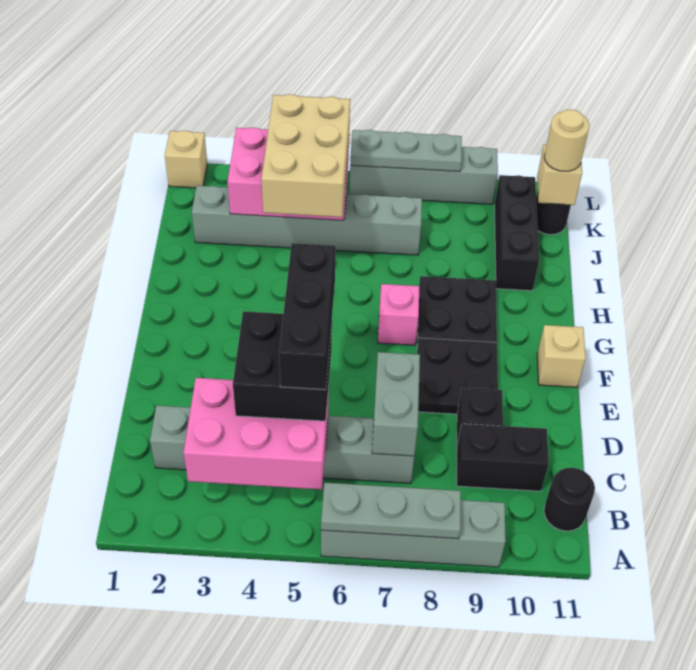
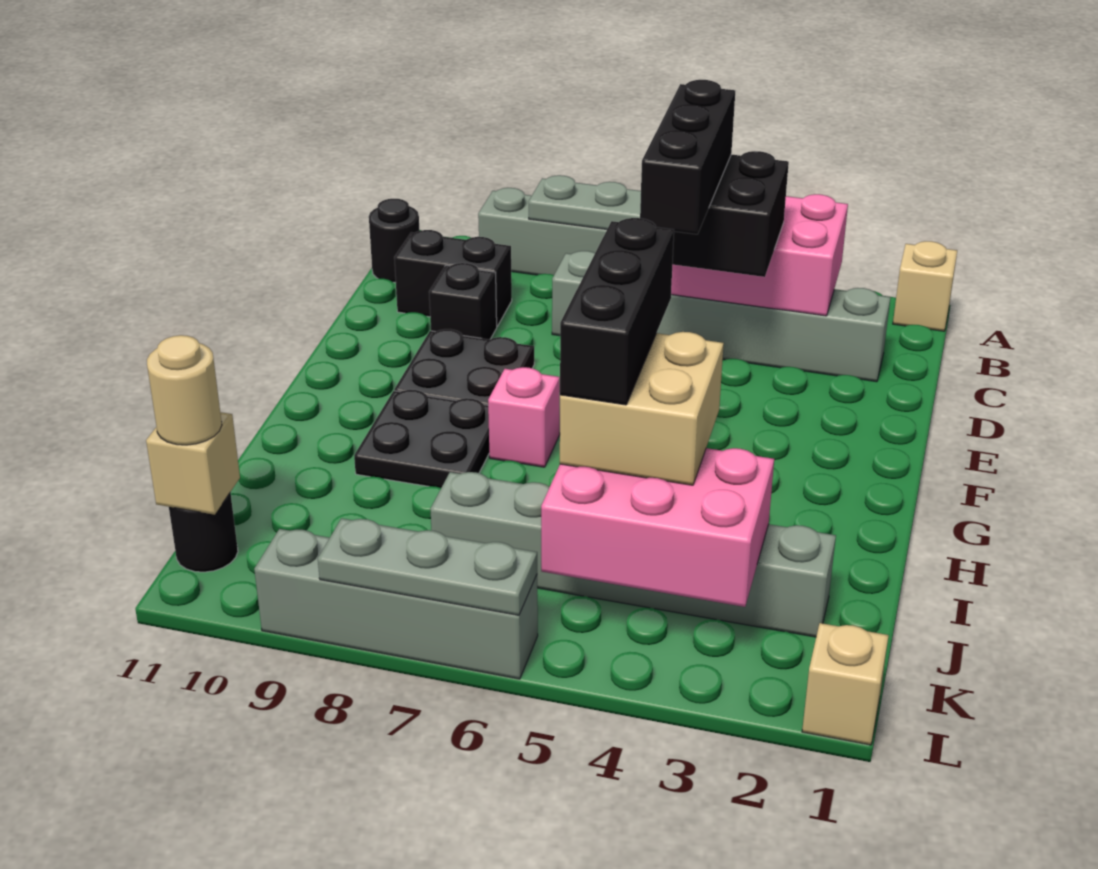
grey 1x2 brick [372,352,420,456] -> none
tan 1x1 brick [537,325,586,387] -> tan 1x1 brick moved to [893,241,957,331]
tan 2x3 brick [261,94,350,217] -> tan 2x2 brick [560,332,724,485]
black 1x3 brick [494,175,539,291] -> black 1x3 brick moved to [560,218,674,405]

